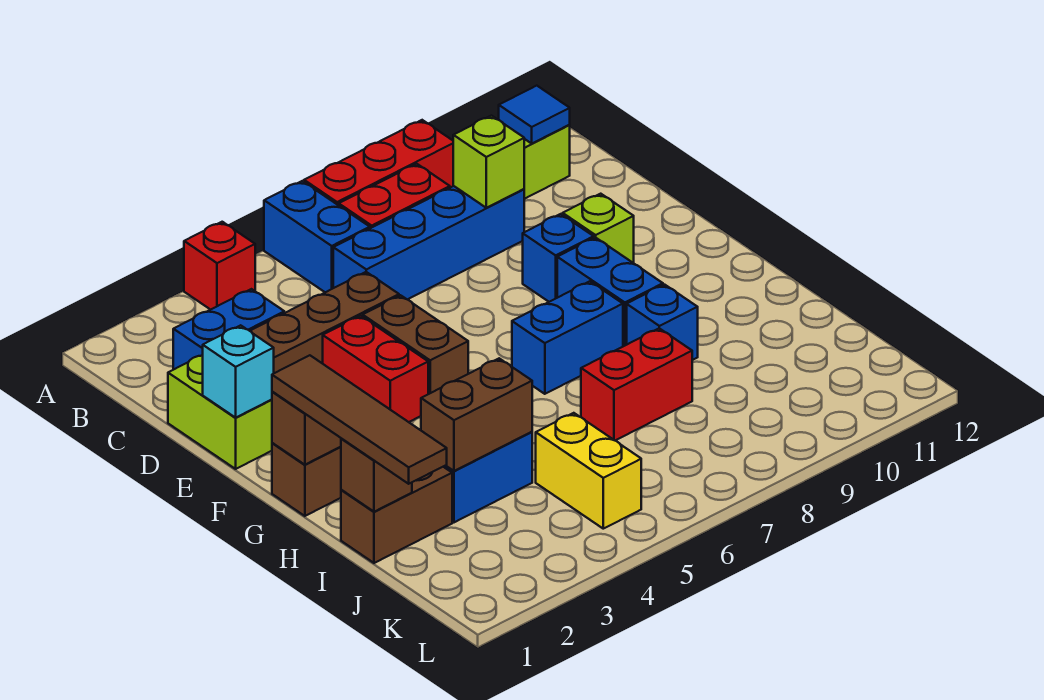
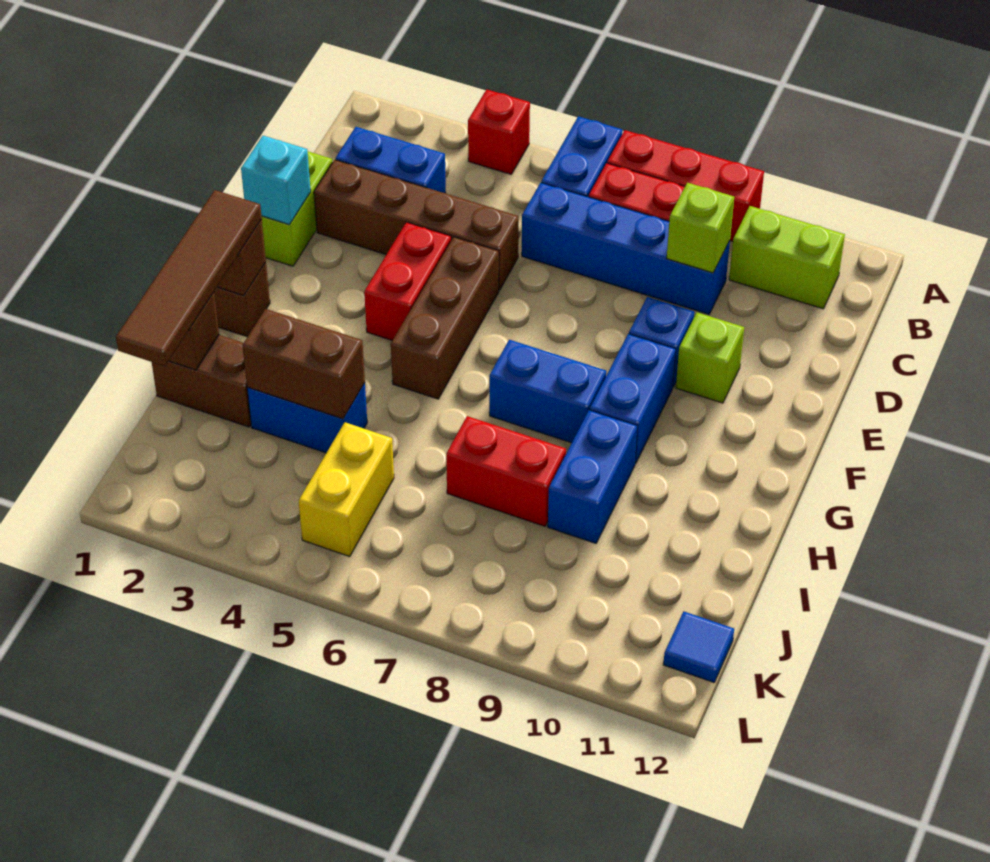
blue 1x1 tile [499,86,570,143] -> blue 1x1 tile moved to [663,611,734,682]
brown 1x2 brick [363,295,468,394] -> brown 1x3 brick [391,237,499,399]
blue 1x1 brick [627,285,698,360] -> blue 1x2 brick [548,410,637,543]

